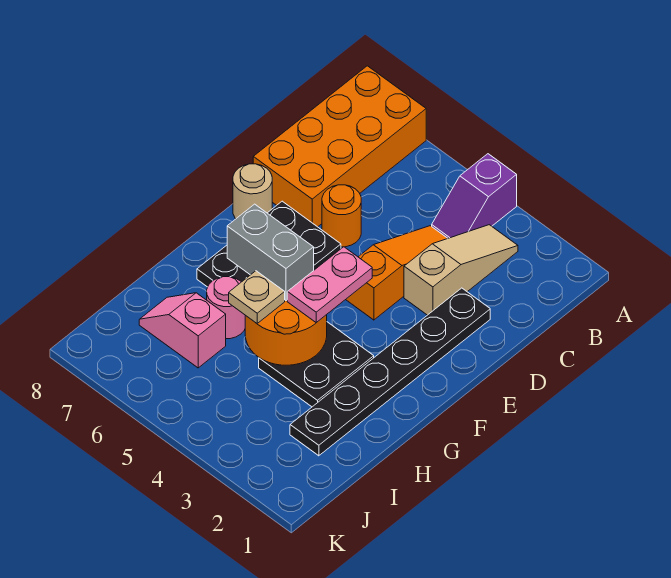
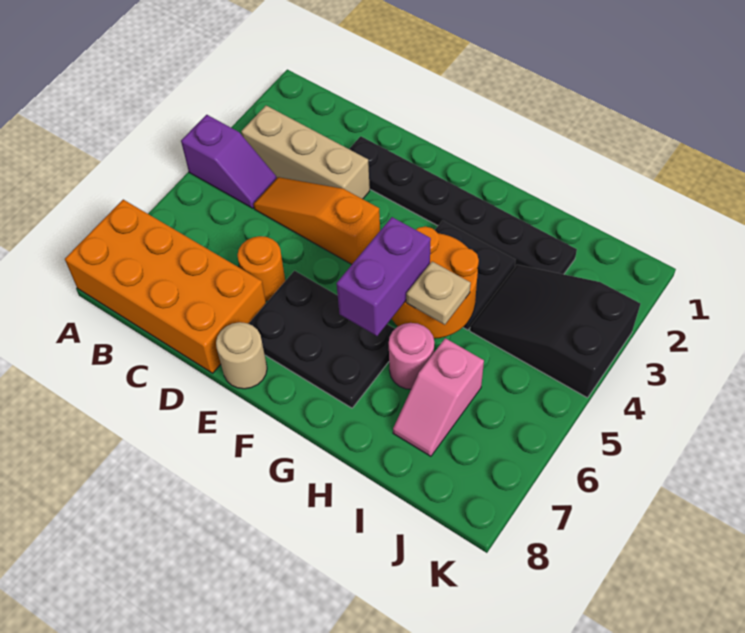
tan 1x3 slope [404,225,518,315] -> tan 1x3 brick [241,106,370,199]
pink 1x2 plate [287,247,372,323] -> none
grey 1x2 brick [227,204,314,301] -> purple 1x2 brick [336,217,431,336]
none -> black 2x3 slope [470,265,640,398]

